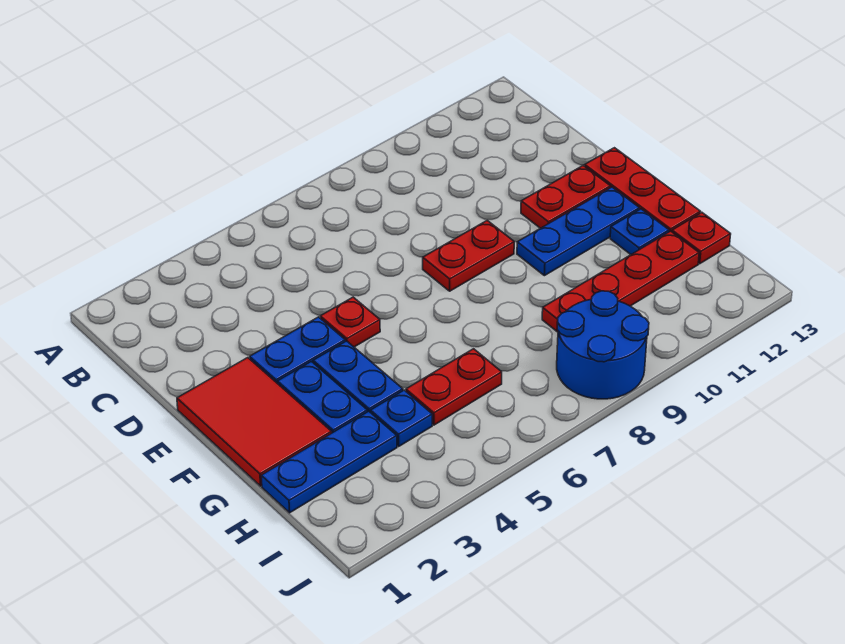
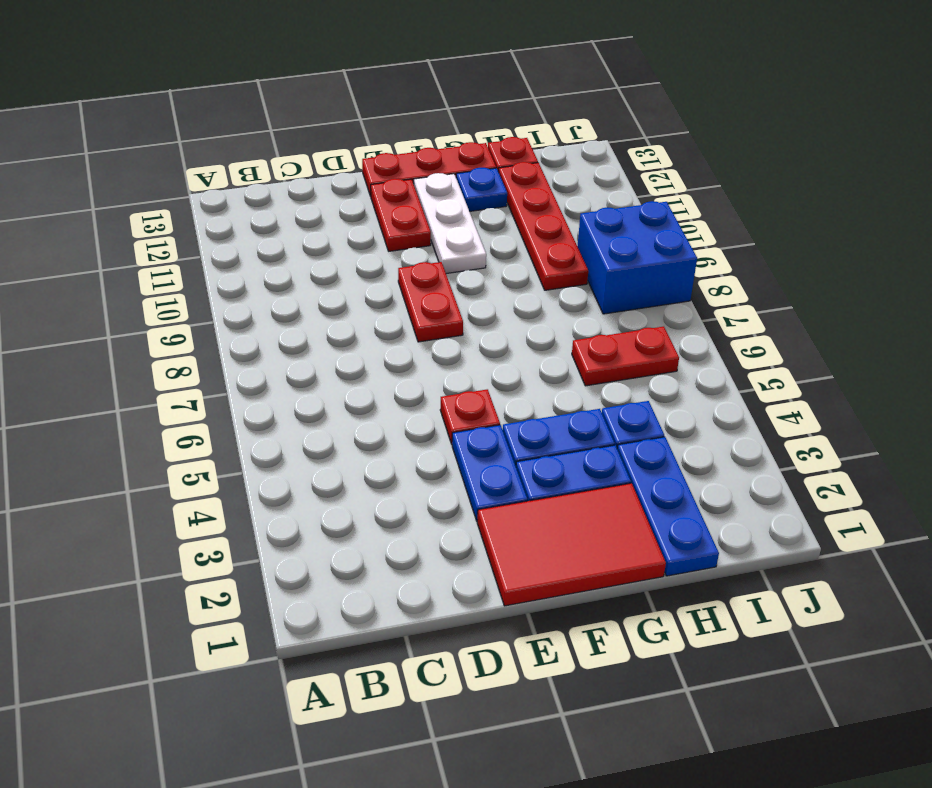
blue 1x3 plate [517,187,640,276] -> white 1x3 plate [414,173,486,274]
red 1x2 plate [406,349,502,425] -> red 1x2 plate turned to [572,327,679,386]
blue 2x2 round brick [557,291,649,399] -> blue 2x2 brick [577,201,697,314]

